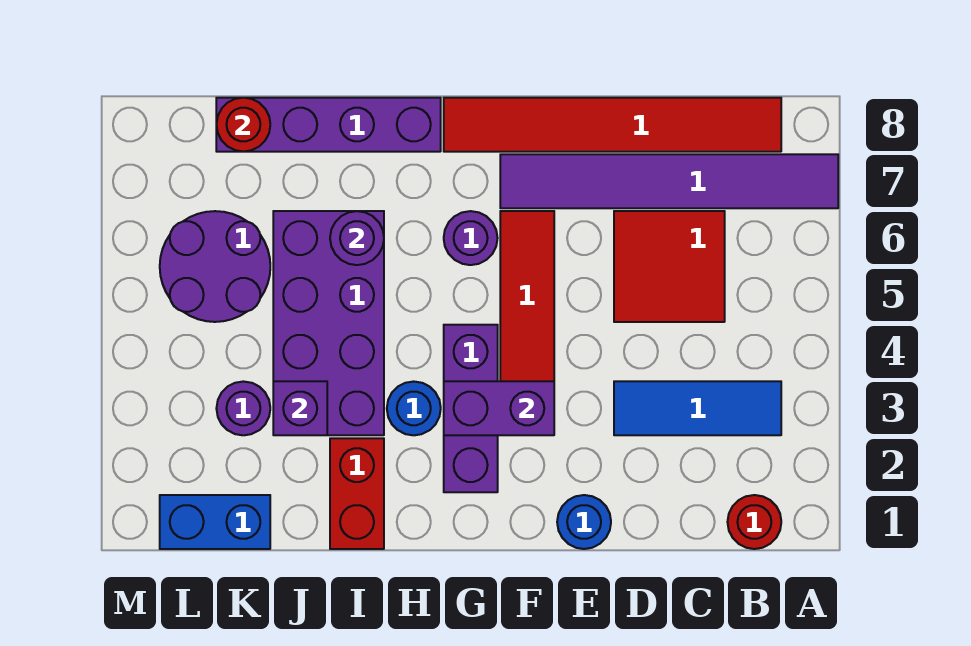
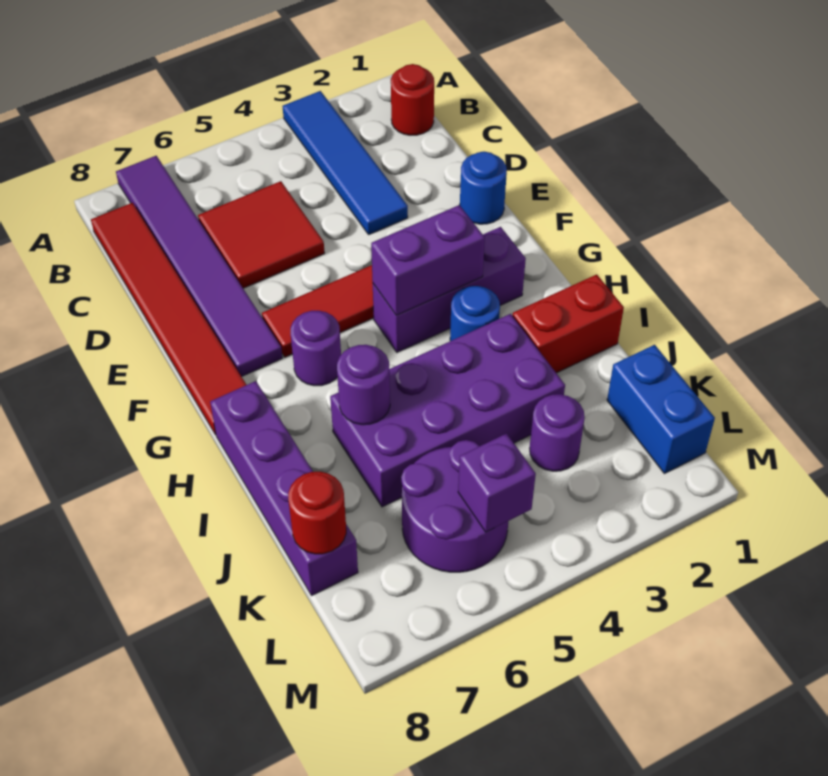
blue 1x3 tile [614,381,781,435] -> blue 1x4 tile [282,91,408,234]
purple 1x2 brick [444,381,554,435] -> purple 1x2 brick turned to [371,205,485,315]
purple 1x1 brick [273,381,327,435] -> purple 1x1 brick moved to [458,434,536,532]

